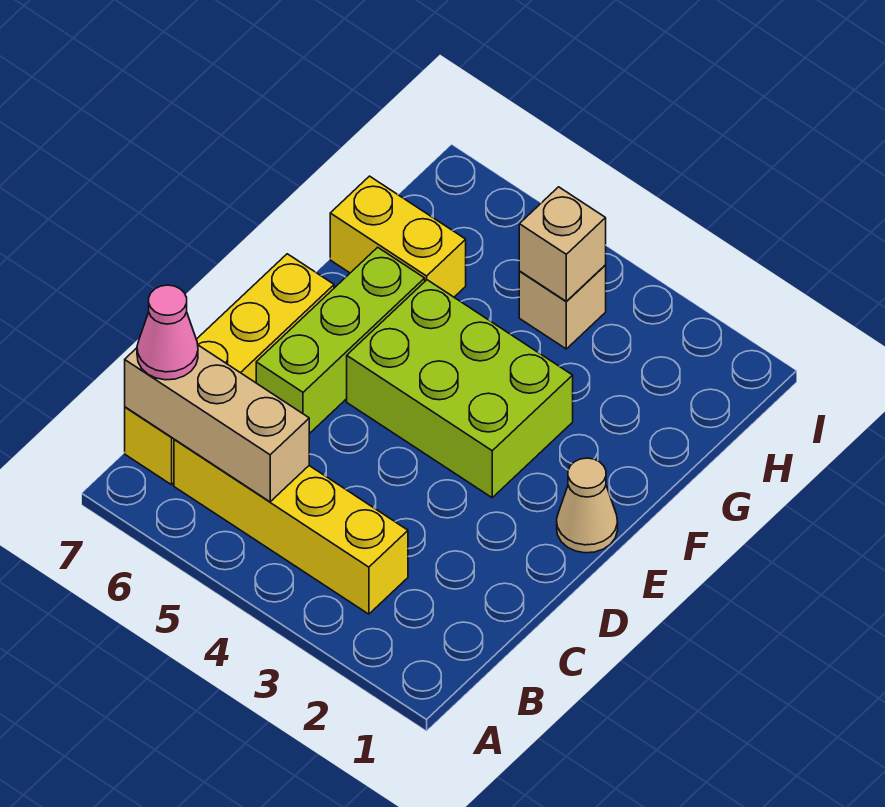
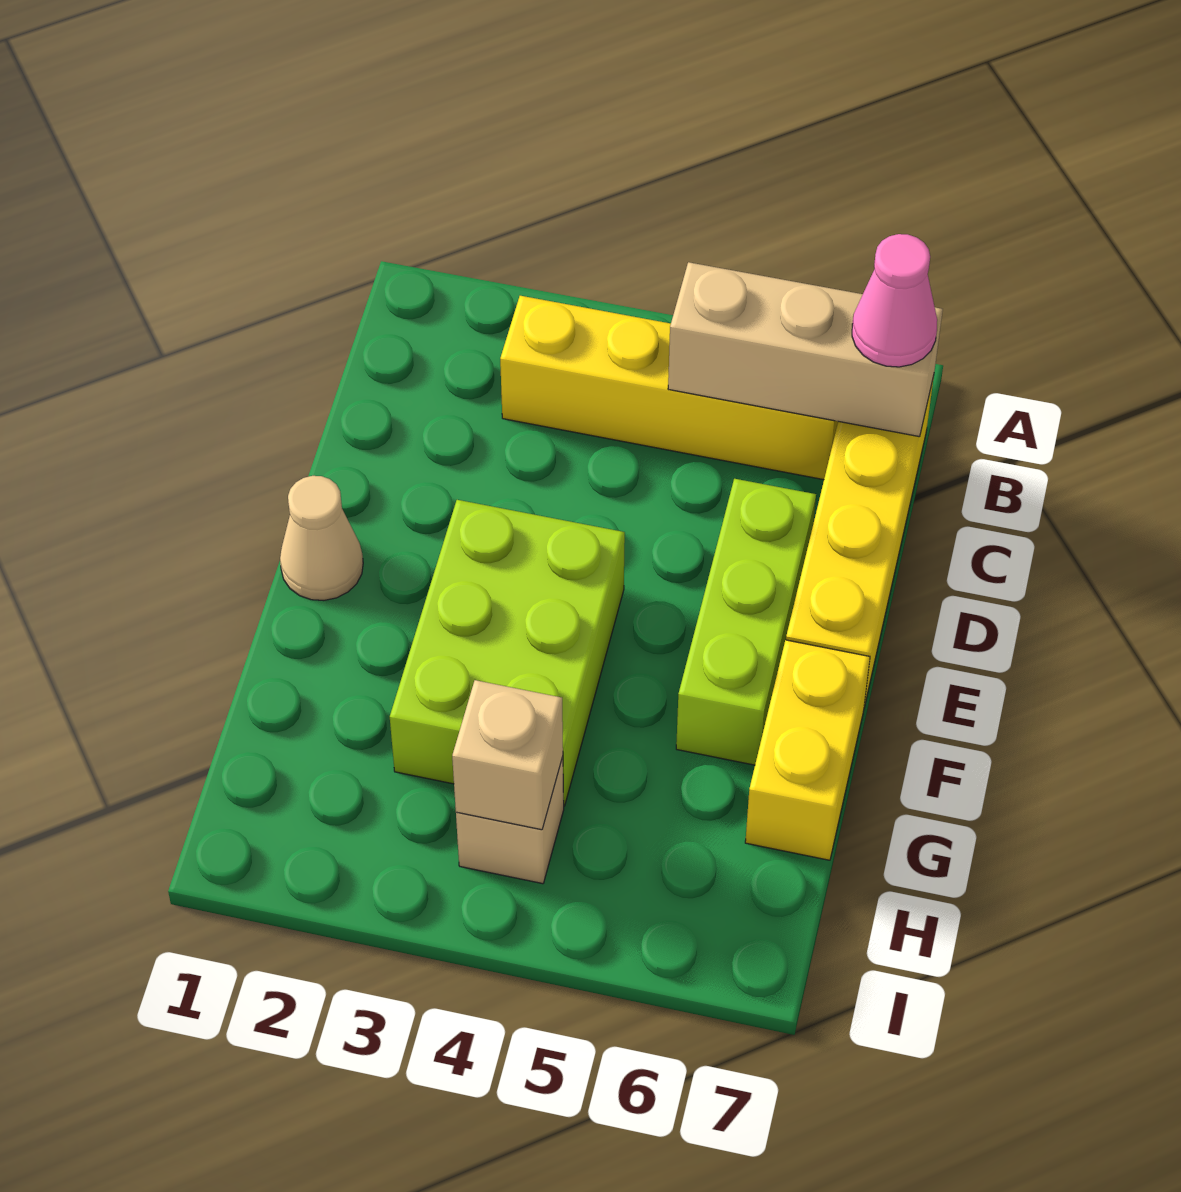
lime 2x3 brick [347,280,573,498] -> lime 2x3 brick turned to [390,500,625,806]
yellow 1x2 brick [330,176,466,297] -> yellow 1x2 brick turned to [745,640,870,860]

